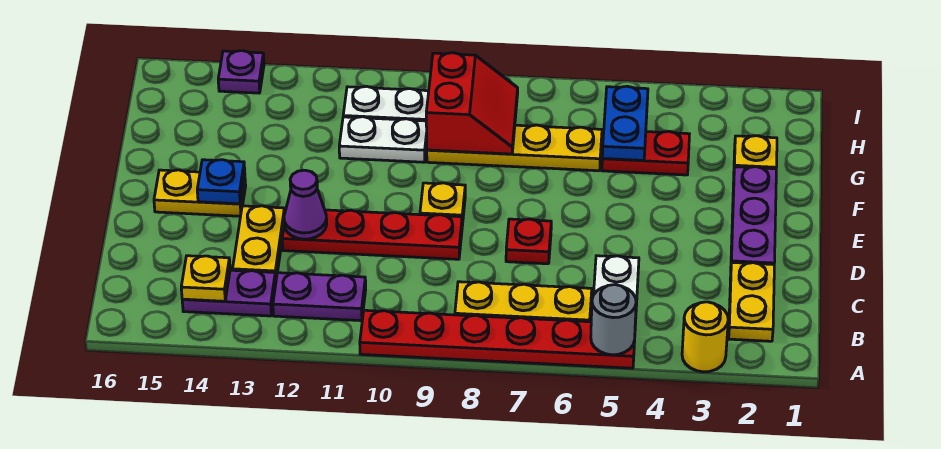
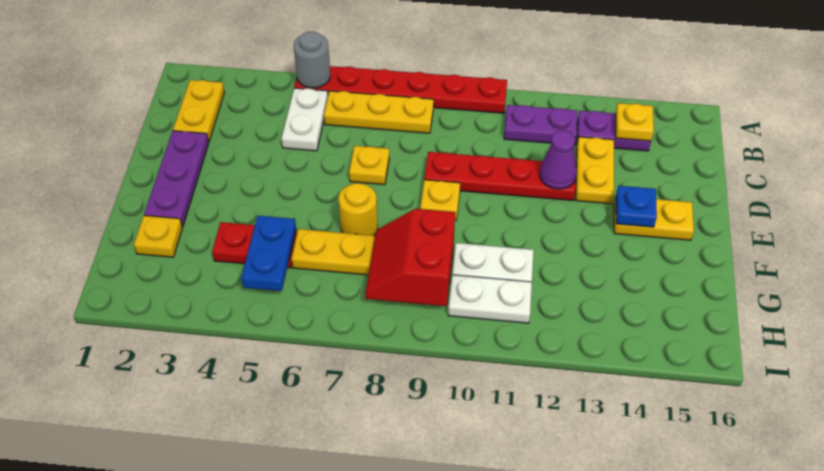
yellow 1x1 round brick [682,302,728,372] -> yellow 1x1 round brick moved to [339,183,378,236]
red 1x1 plate [506,219,551,264] -> yellow 1x1 plate [349,146,389,185]
purple 1x1 plate [218,51,264,93] -> none

